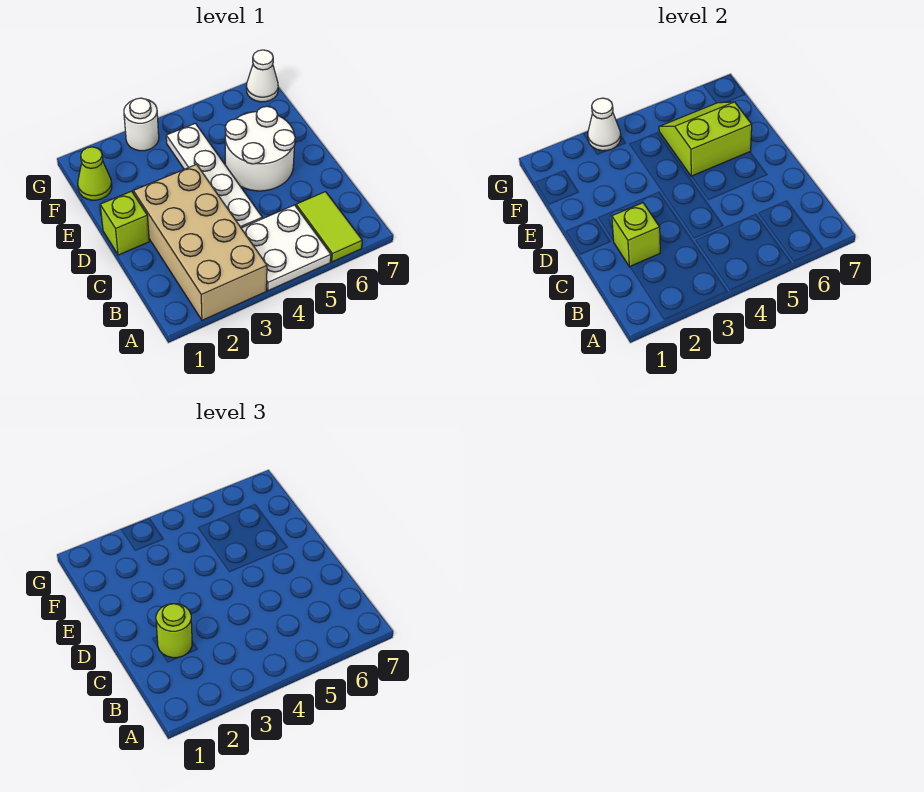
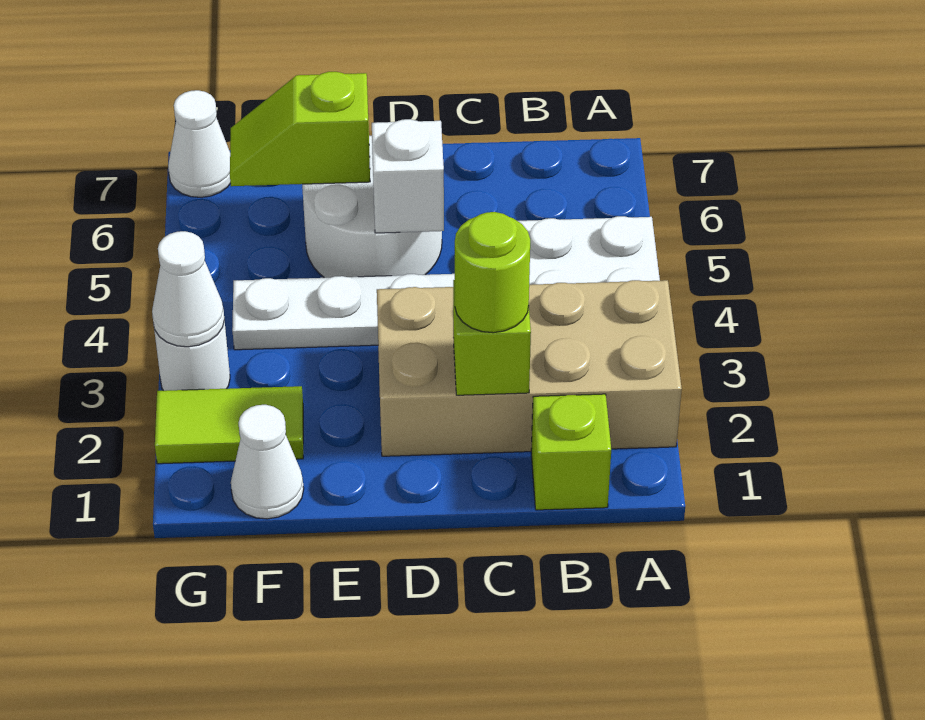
lime 1x2 tile [296,192,362,262] -> lime 1x2 tile moved to [155,386,303,464]
lime 1x1 brick [100,191,149,255] -> lime 1x1 brick moved to [531,394,611,510]
none -> white 1x1 brick [372,119,444,233]
lime 2x2 slope [659,102,752,176] -> lime 1x2 slope [230,72,370,186]
lime 1x1 cone [78,147,112,200] -> white 1x1 cone [231,405,304,519]

